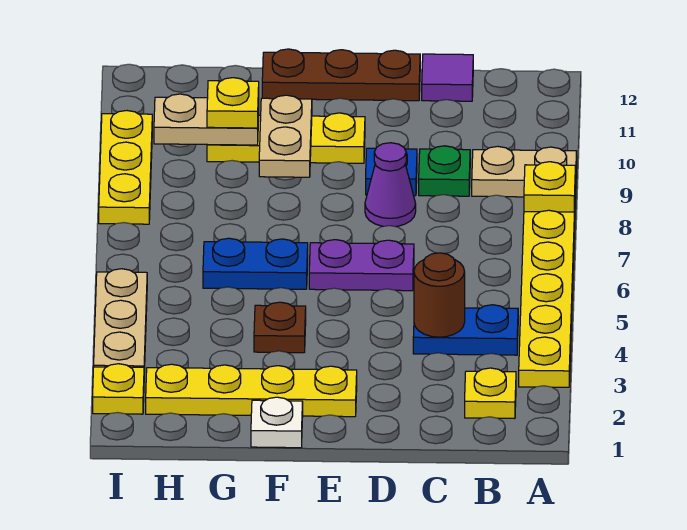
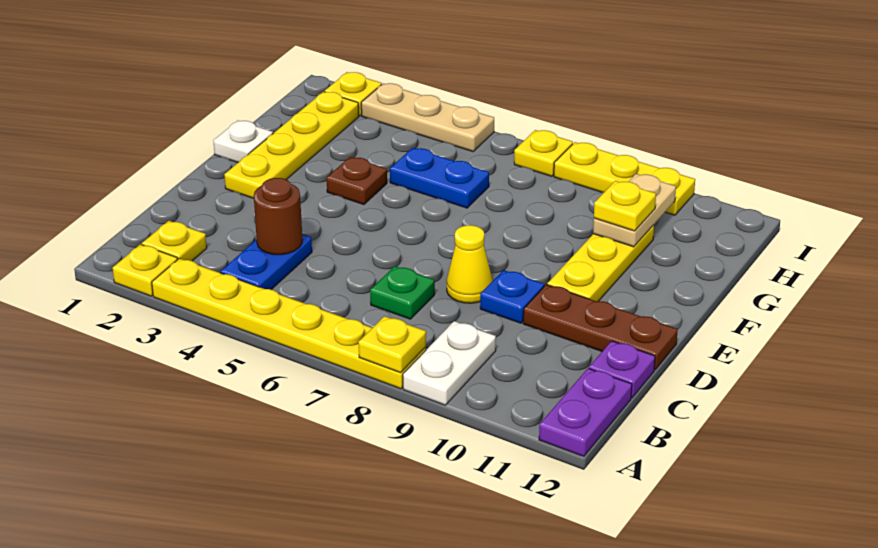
none -> yellow 1x1 plate [113,244,178,296]
tan 1x2 plate [472,146,577,197] -> white 1x2 plate [403,321,496,405]
green 1x1 plate [419,146,470,196] -> green 1x1 plate moved to [370,266,435,319]
purple 1x1 tile [422,54,473,101] -> purple 1x1 plate [589,341,655,398]
purple 1x2 plate [309,240,414,291] -> purple 1x2 plate moved to [539,368,632,456]
purple 1x1 cone [365,143,416,227] -> yellow 1x1 cone [447,225,493,303]
brown 1x3 plate [262,49,420,101] -> brown 1x3 plate turned to [523,285,678,370]
blue 1x2 plate [203,238,308,289] -> blue 1x2 plate turned to [390,148,489,208]
tan 1x2 plate [259,95,312,177] -> none
none -> yellow 1x1 plate [514,130,573,176]

